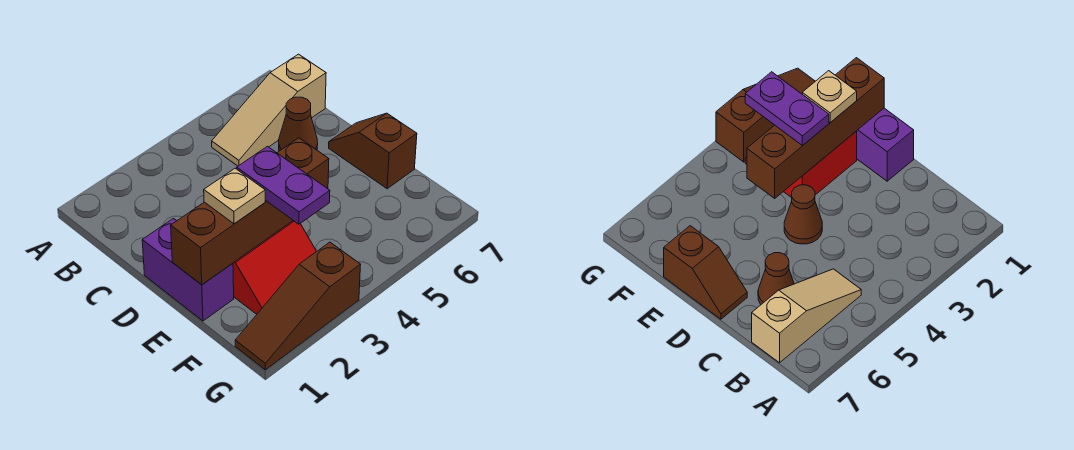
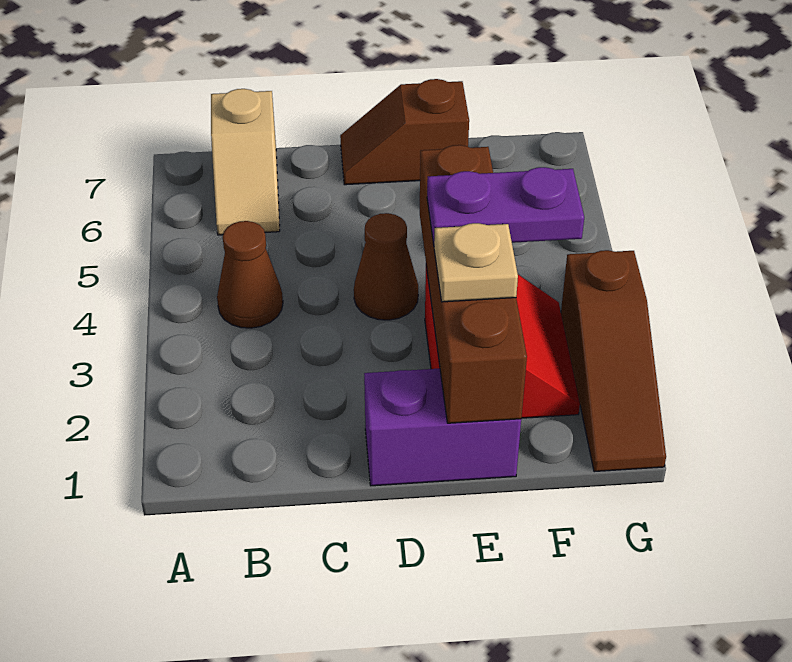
tan 1x3 slope [212,54,326,166] -> tan 1x2 slope [211,89,280,235]
brown 1x1 cone [279,97,318,151] -> brown 1x1 cone moved to [217,221,283,328]

